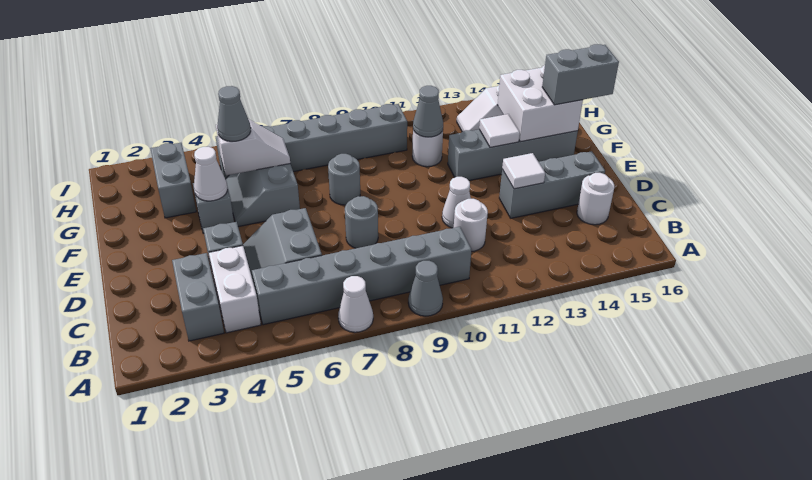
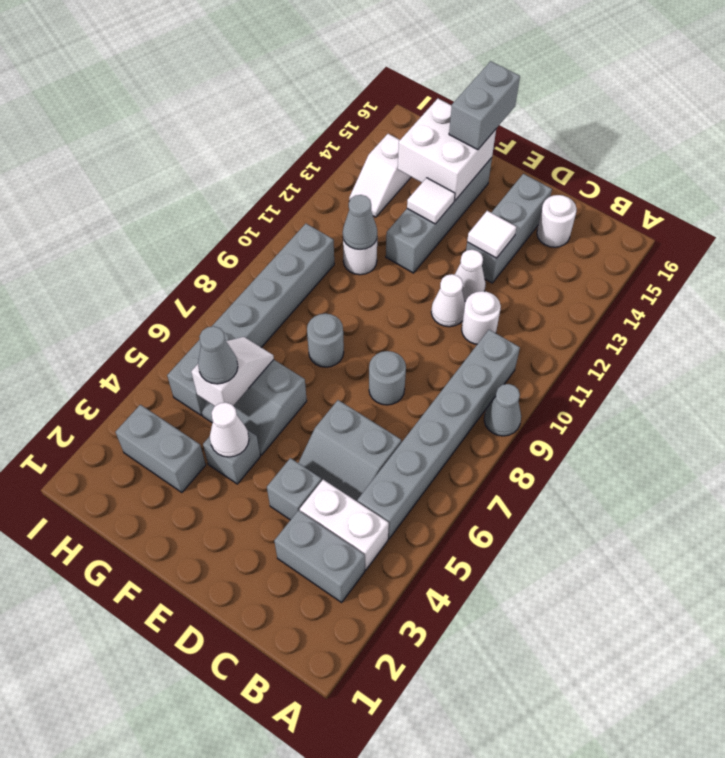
white 1x1 cone [338,276,373,332] -> white 1x1 cone moved to [455,250,486,301]

